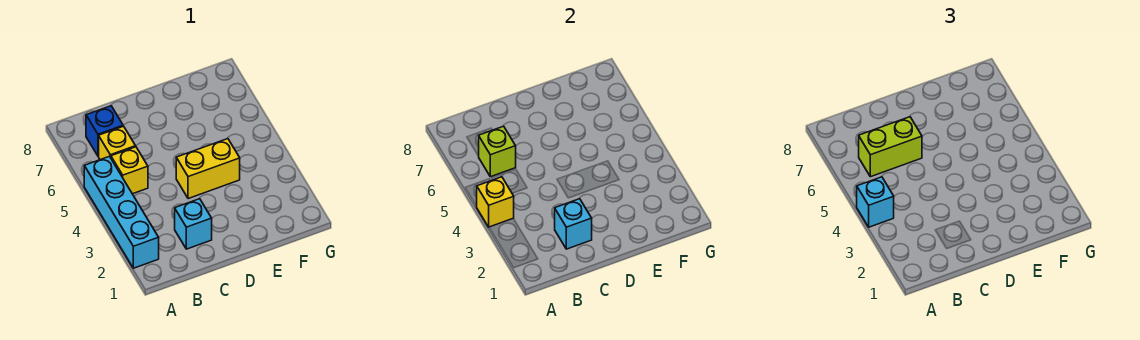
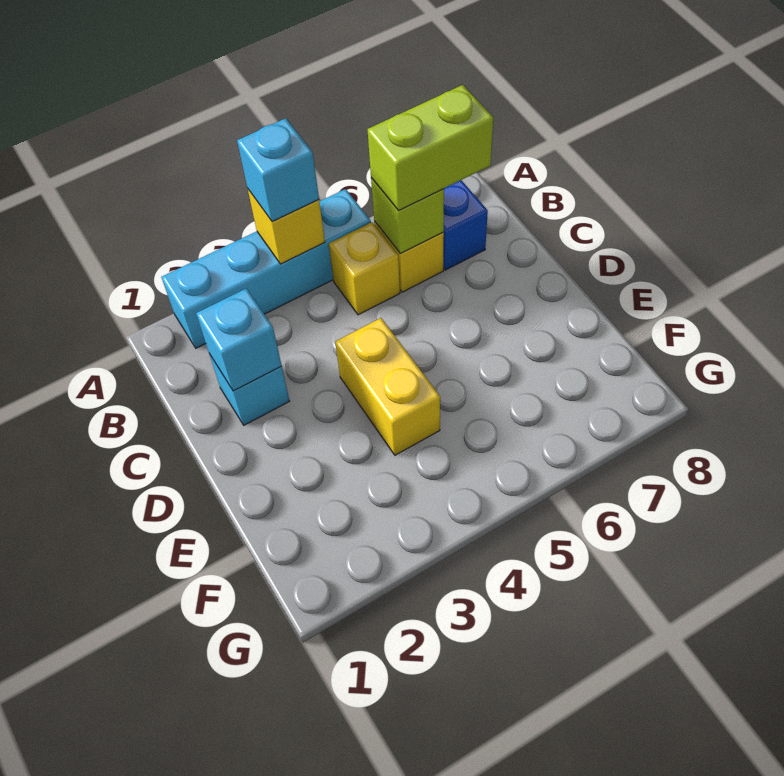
lime 1x2 brick [859,117,922,177] -> lime 1x2 brick turned to [367,85,493,211]

